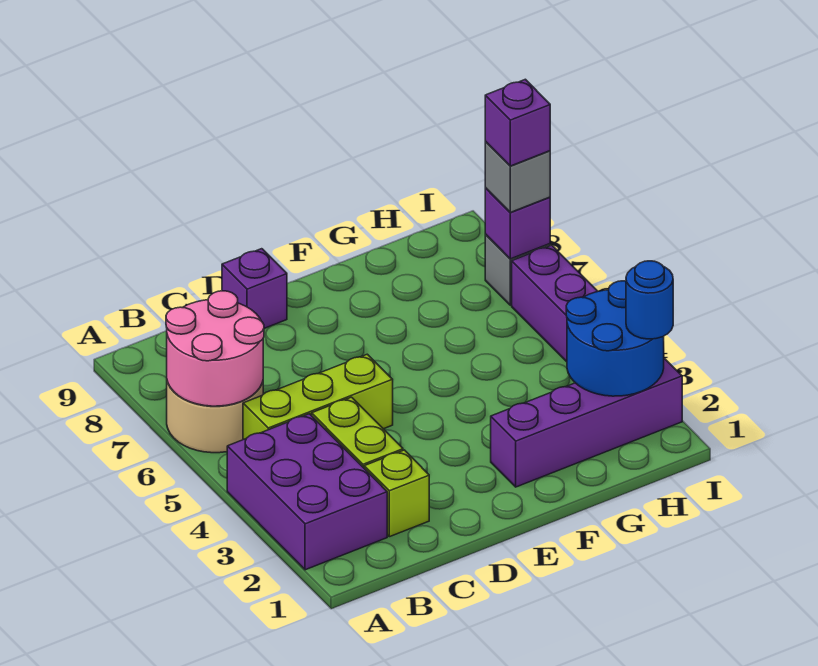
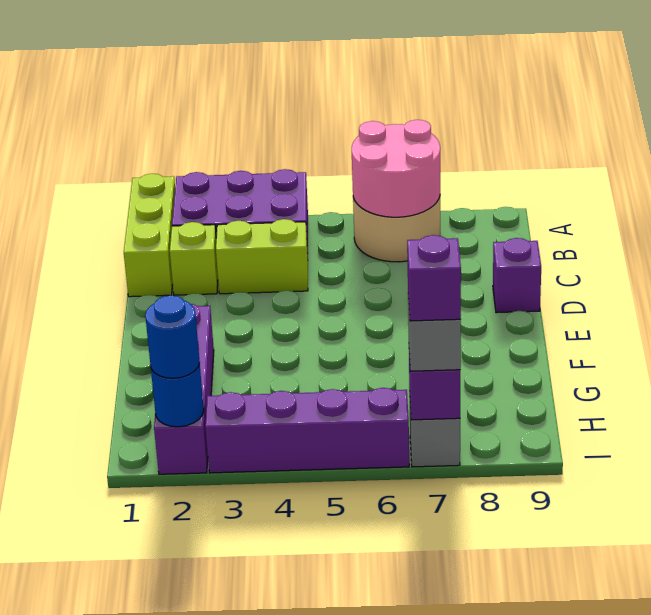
lime 1x3 brick [243,354,393,440] -> lime 1x3 brick moved to [124,174,175,297]
blue 2x2 round brick [566,281,664,396] -> blue 1x1 round brick [151,364,204,427]

